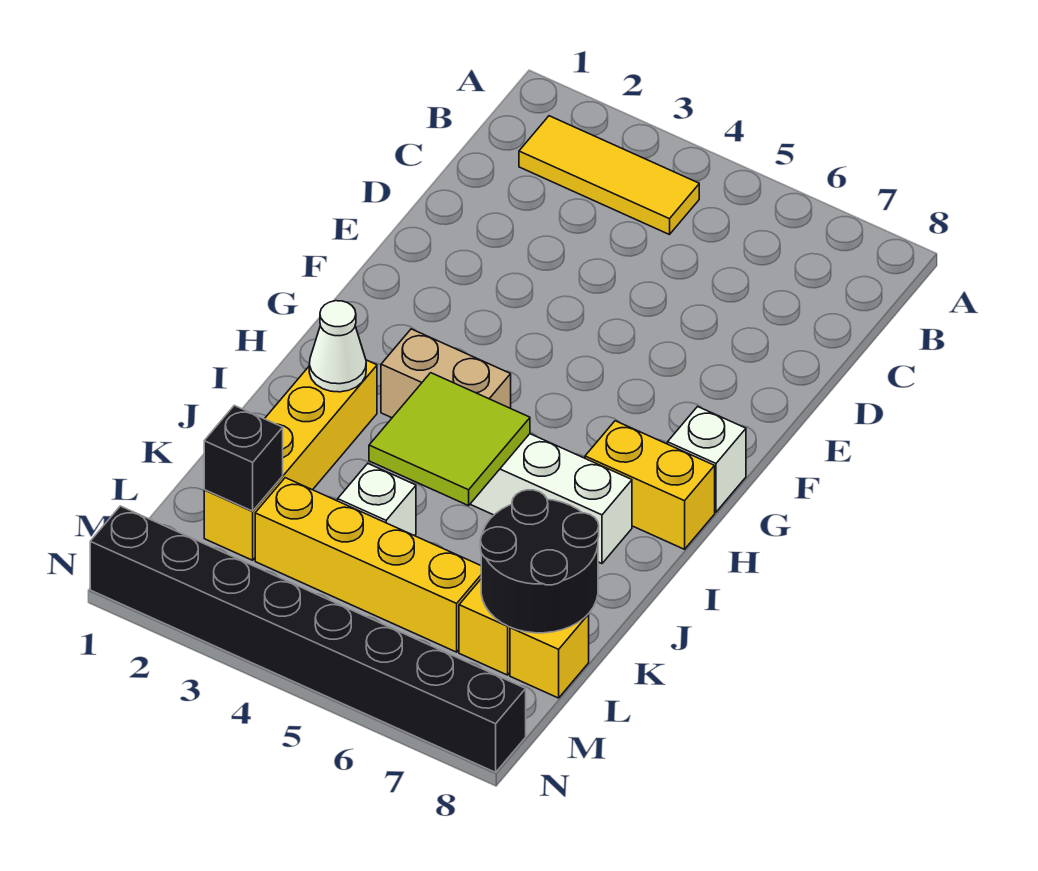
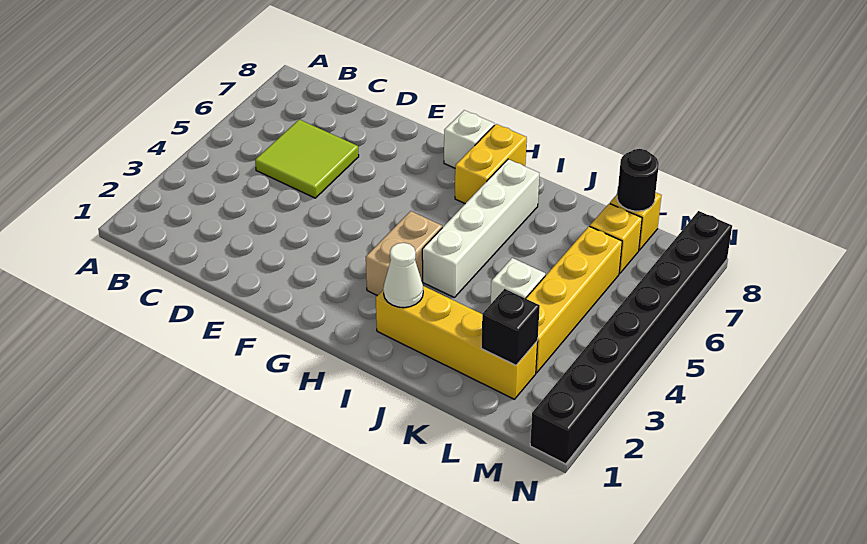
yellow 1x3 tile [519,116,699,235] -> none
lime 2x2 tile [369,373,530,506] -> lime 2x2 tile moved to [255,119,359,198]
black 2x2 round brick [480,490,599,633] -> black 1x1 round brick [617,149,659,211]

